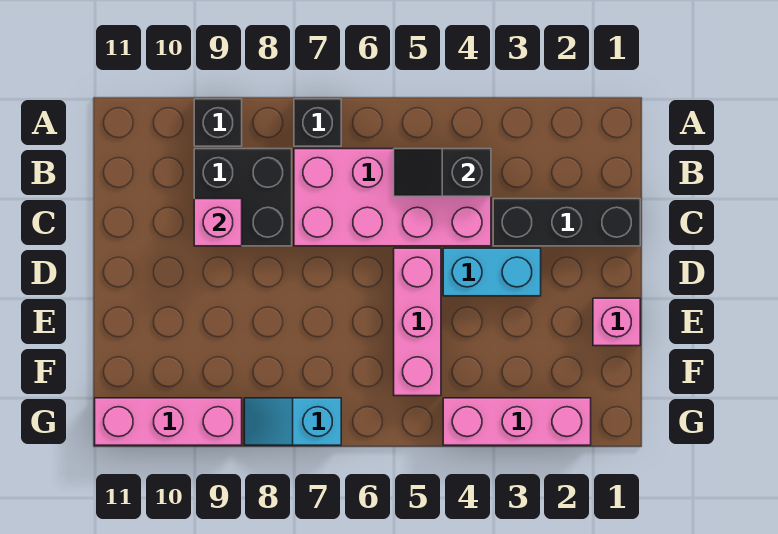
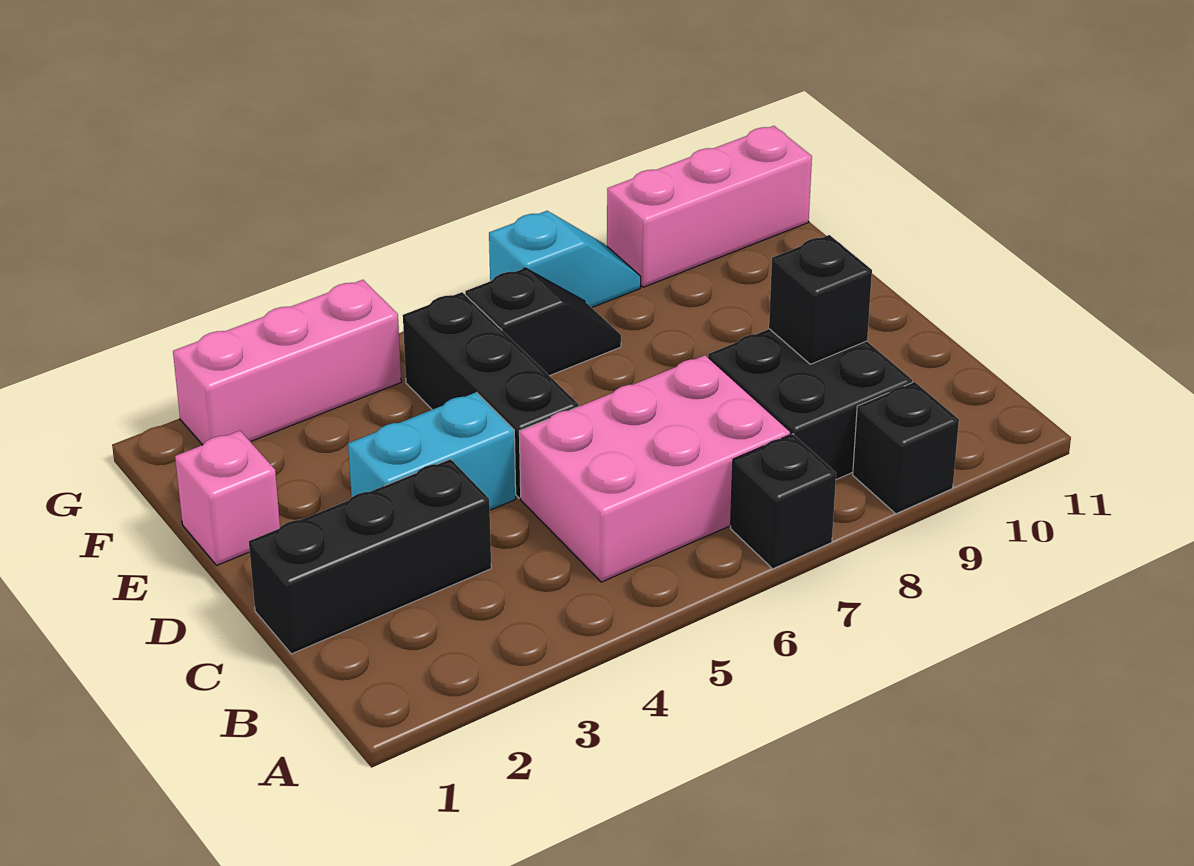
pink 2x4 brick [294,149,491,246] -> pink 2x3 brick [519,355,791,582]
black 1x2 slope [394,149,491,196] -> black 1x2 slope moved to [465,268,621,376]
pink 1x1 brick [194,199,242,246] -> black 1x1 brick [769,235,872,364]
pink 1x3 brick [394,248,441,396] -> black 1x3 brick [403,292,579,498]

